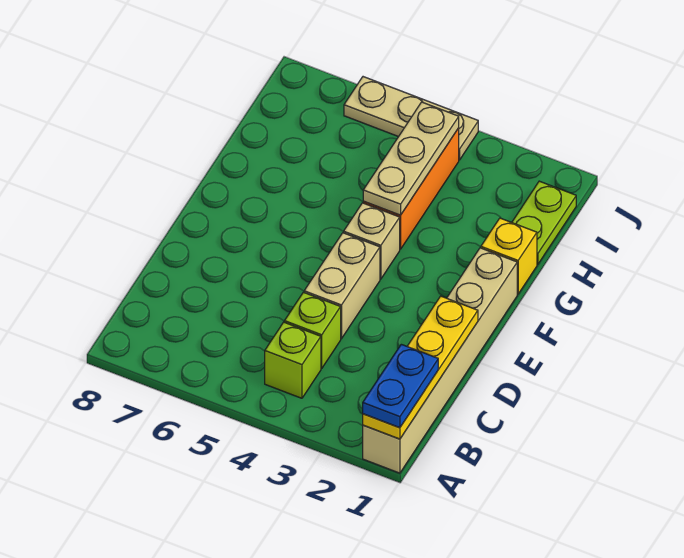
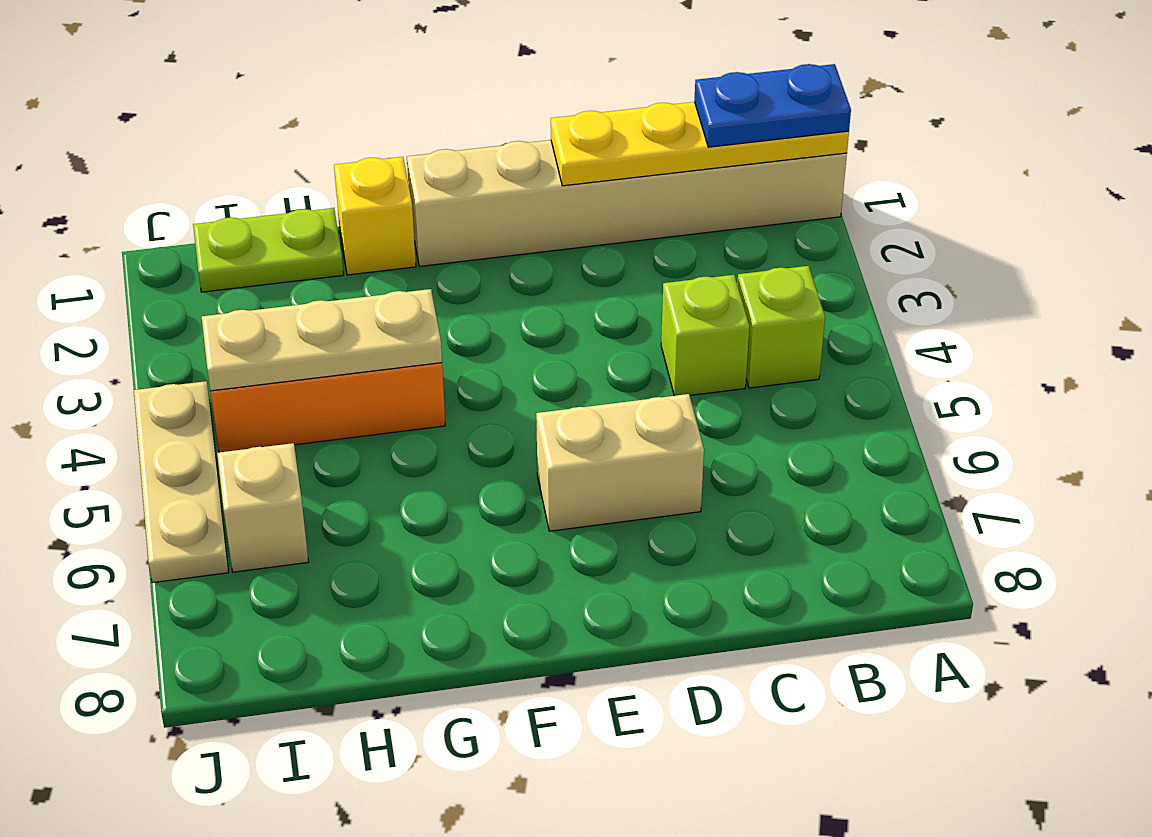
tan 1x2 brick [304,233,380,339] -> tan 1x2 brick moved to [536,394,704,531]
tan 1x1 brick [344,203,400,279] -> tan 1x1 brick moved to [217,443,309,572]

